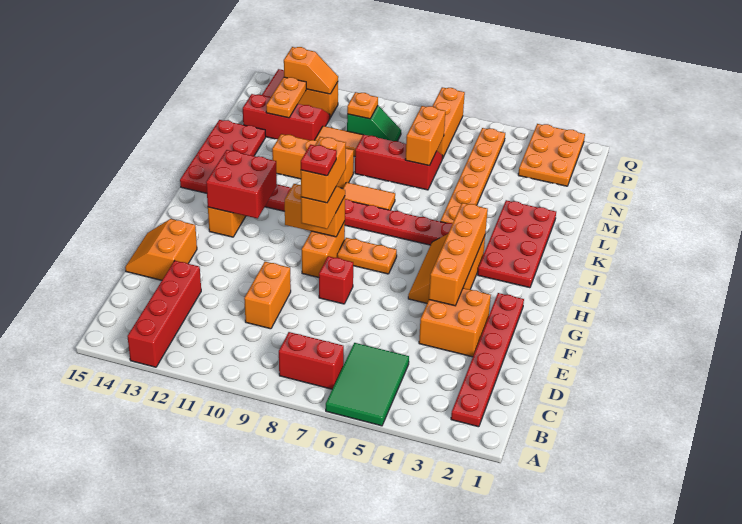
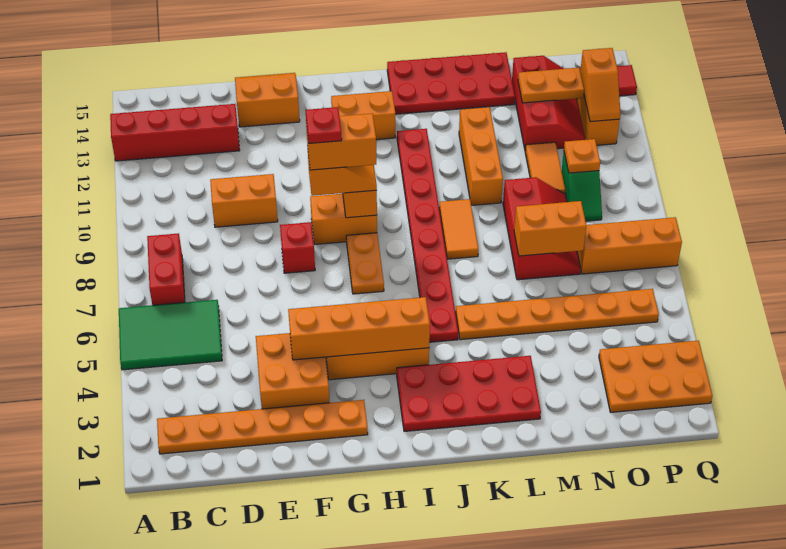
red 1x6 plate [451,293,524,427] -> orange 1x6 plate [157,400,368,454]
red 2x2 brick [206,150,277,218] -> none

